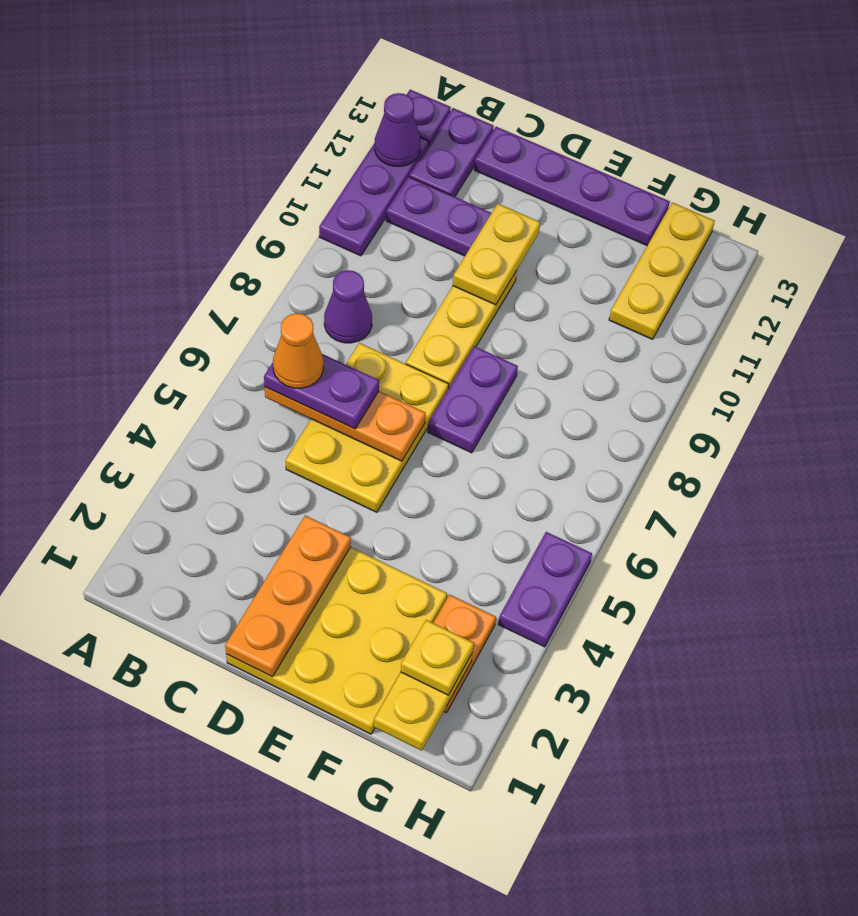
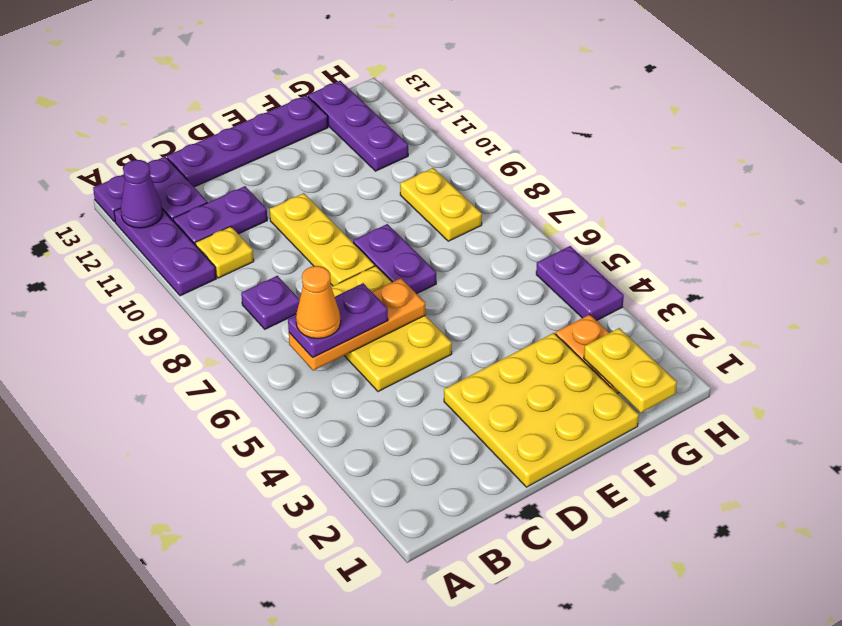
purple 1x1 cone [324,270,372,343] -> purple 1x1 plate [241,276,300,329]
orange 1x3 plate [225,516,351,677] -> none
yellow 1x2 plate [453,204,540,305] -> yellow 1x2 plate moved to [400,168,482,241]
yellow 1x1 plate [401,620,474,695] -> yellow 1x1 plate moved to [195,226,254,278]
yellow 1x3 plate [609,202,715,339] -> purple 1x3 plate [308,81,408,171]

